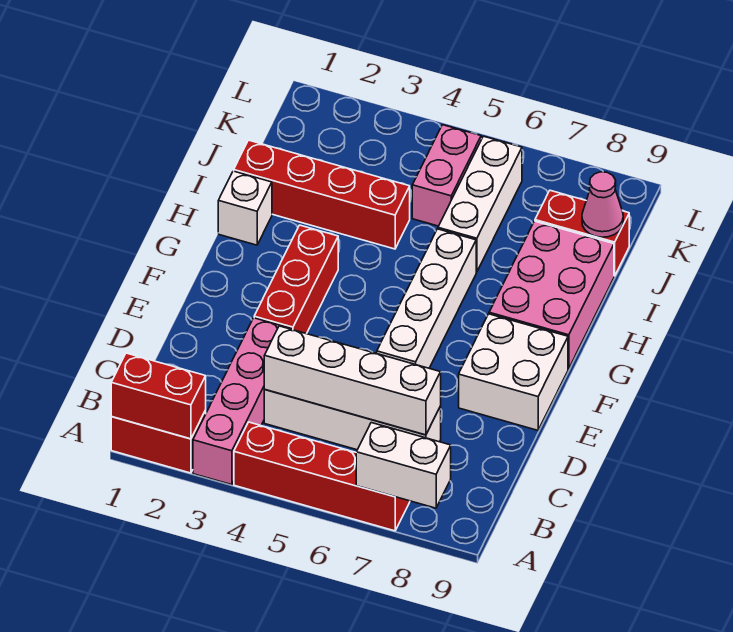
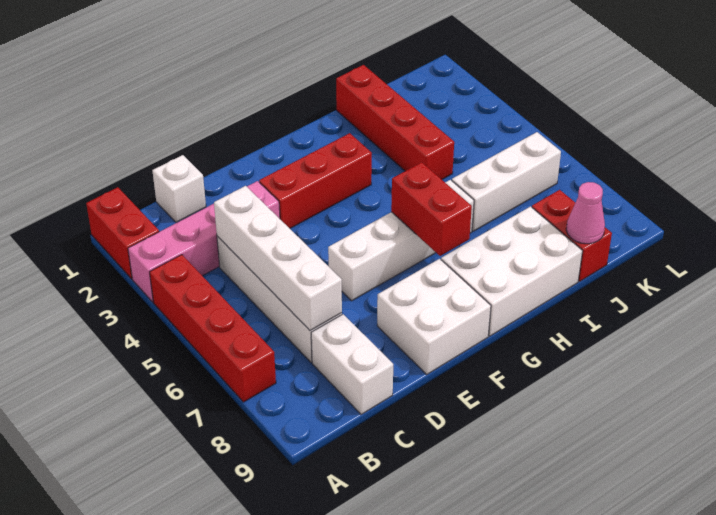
red 1x2 brick [111,353,206,439] -> red 1x2 brick moved to [391,162,472,256]
white 1x2 brick [356,423,451,508] -> white 1x2 brick moved to [311,314,393,414]
pink 2x3 brick [489,221,614,369] -> white 2x3 brick [441,207,583,336]
white 1x1 brick [218,171,272,245] -> white 1x1 brick moved to [152,155,206,222]
pink 1x2 brick [412,125,481,226] -> none

